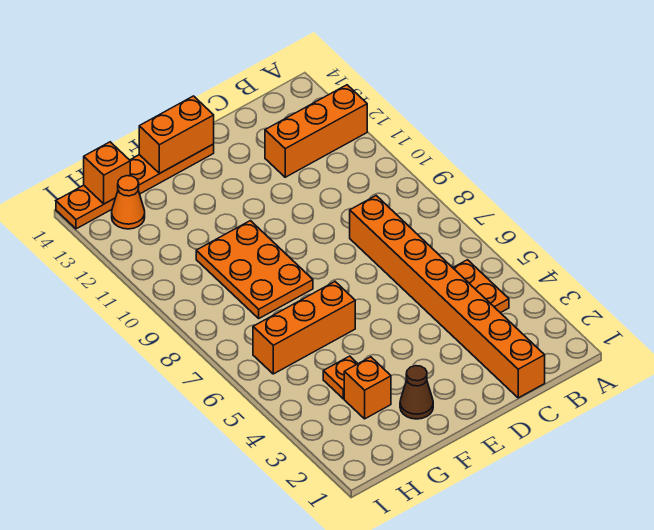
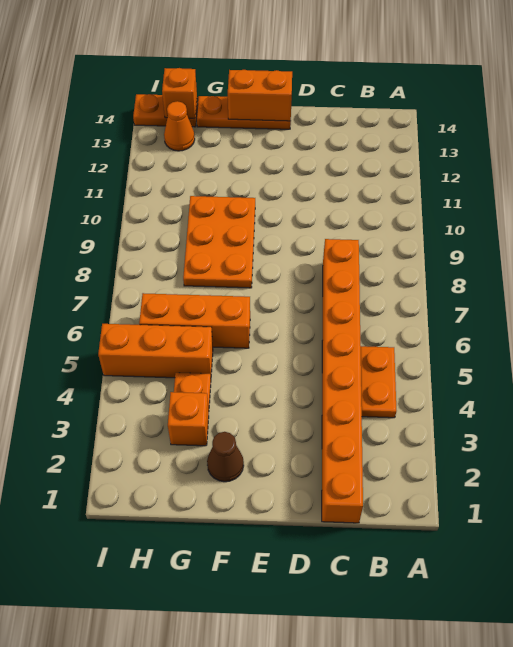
orange 1x3 brick [265,85,367,177] -> orange 1x3 brick moved to [98,324,213,378]

